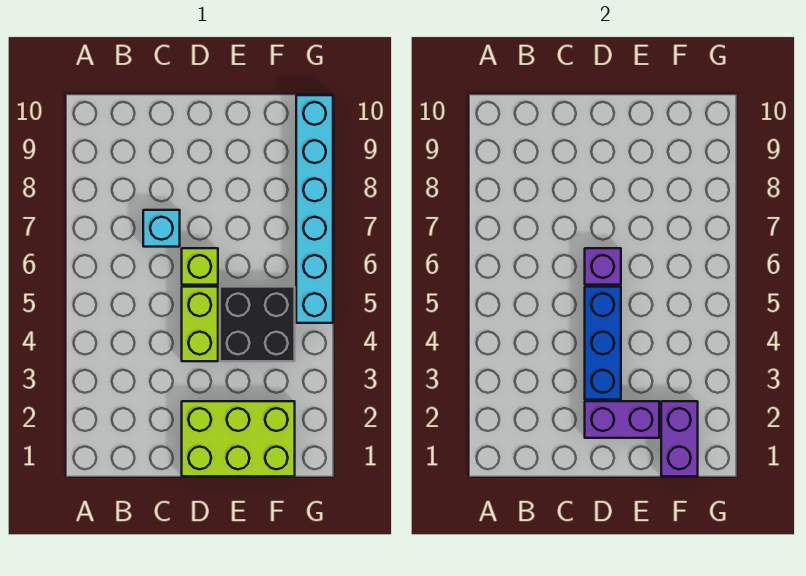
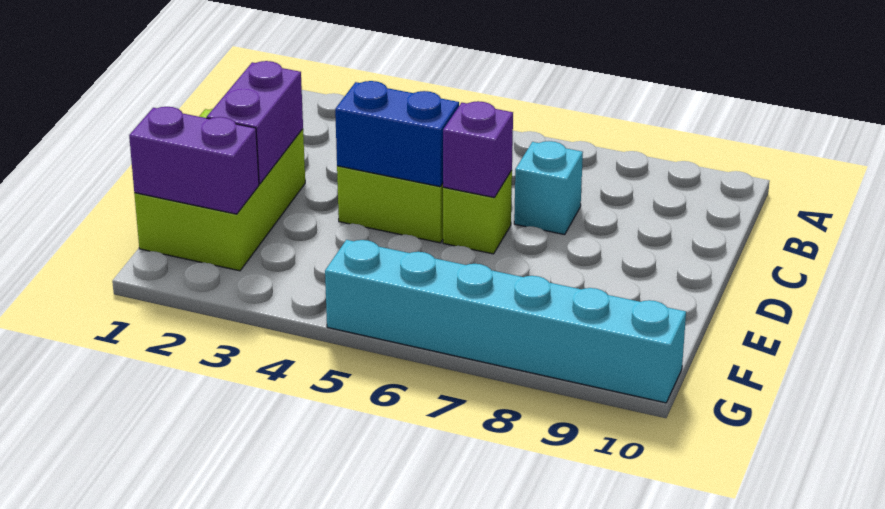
blue 1x3 brick [585,287,621,400] -> blue 1x2 brick [335,81,459,187]
black 2x2 brick [220,287,295,361] -> none

